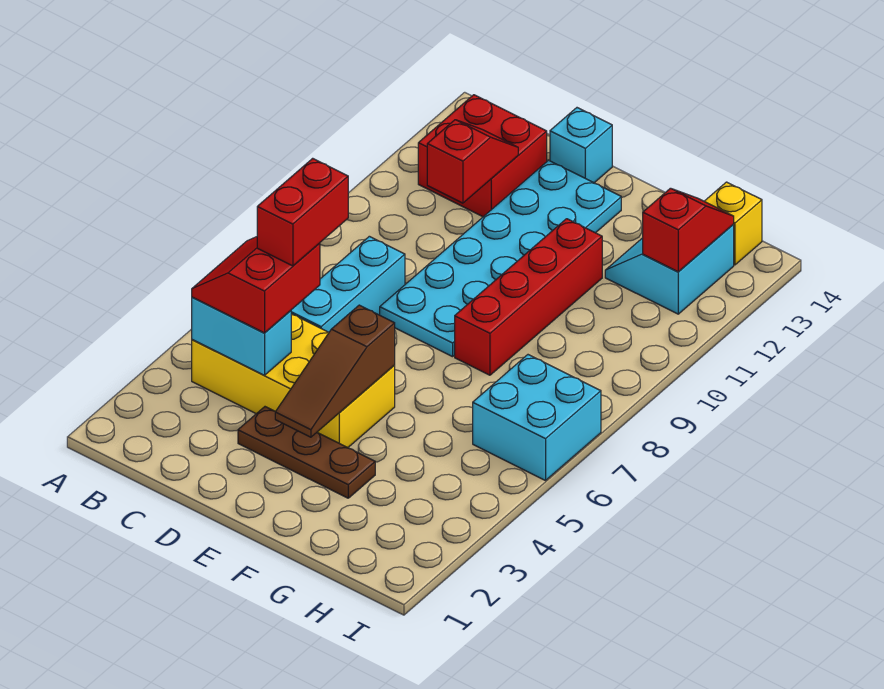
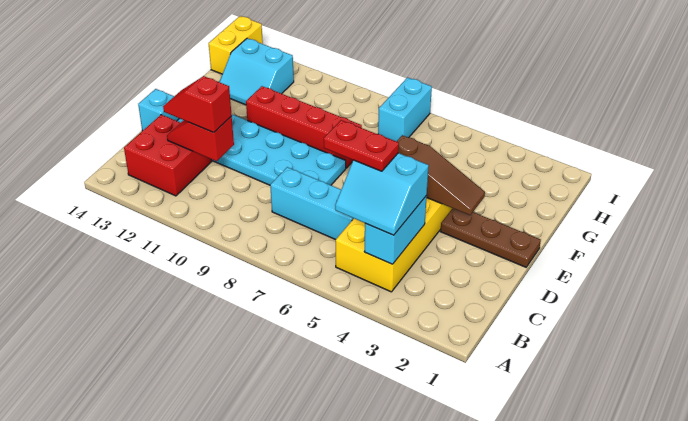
red 2x2 slope [192,237,320,333] -> cyan 2x2 slope [335,153,429,235]
red 1x2 brick [257,158,348,266] -> red 1x2 plate [324,120,399,171]
brown 1x3 plate [238,407,375,498] -> brown 1x3 plate turned to [440,208,541,267]
cyan 2x2 brick [473,355,601,481] -> cyan 1x2 brick [378,78,432,142]
red 1x2 slope [643,188,734,272] -> red 1x2 slope moved to [163,76,232,133]
yellow 1x1 brick [704,182,762,265] -> yellow 1x2 brick [209,16,263,74]

